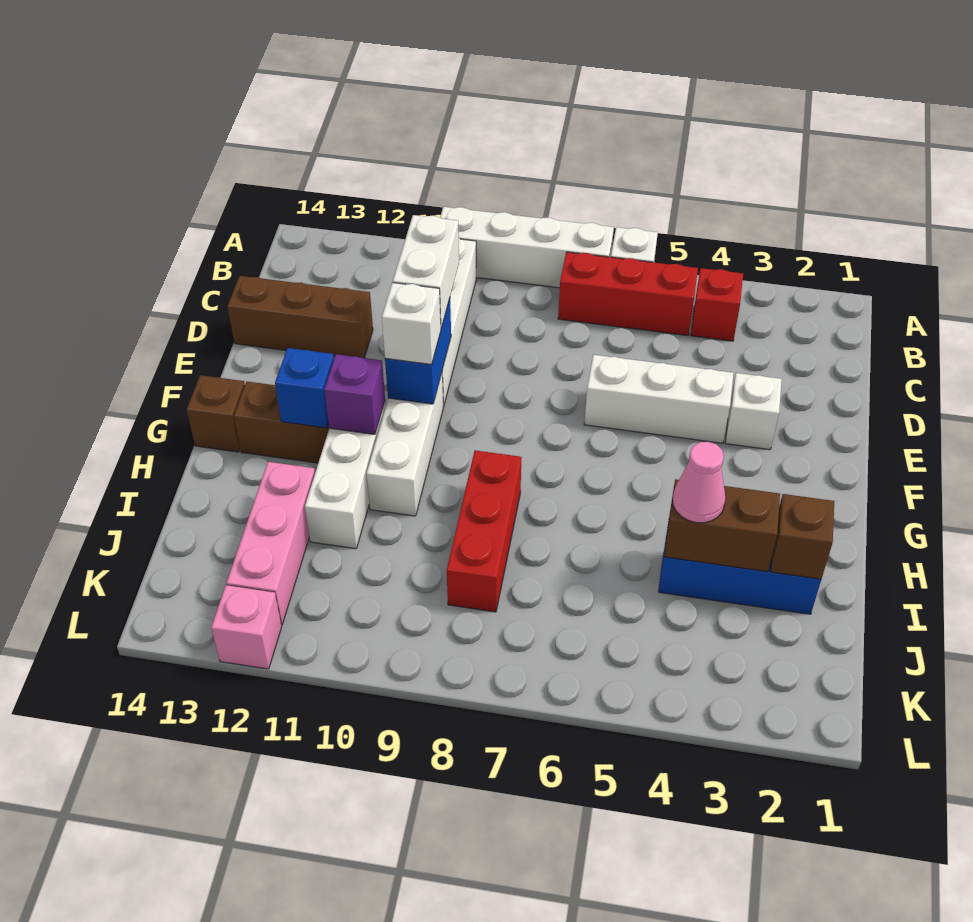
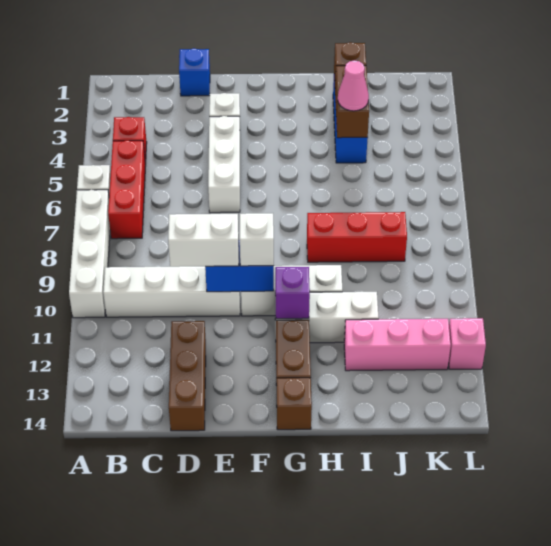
blue 1x1 brick [275,348,334,428] -> blue 1x1 brick moved to [179,49,210,96]

